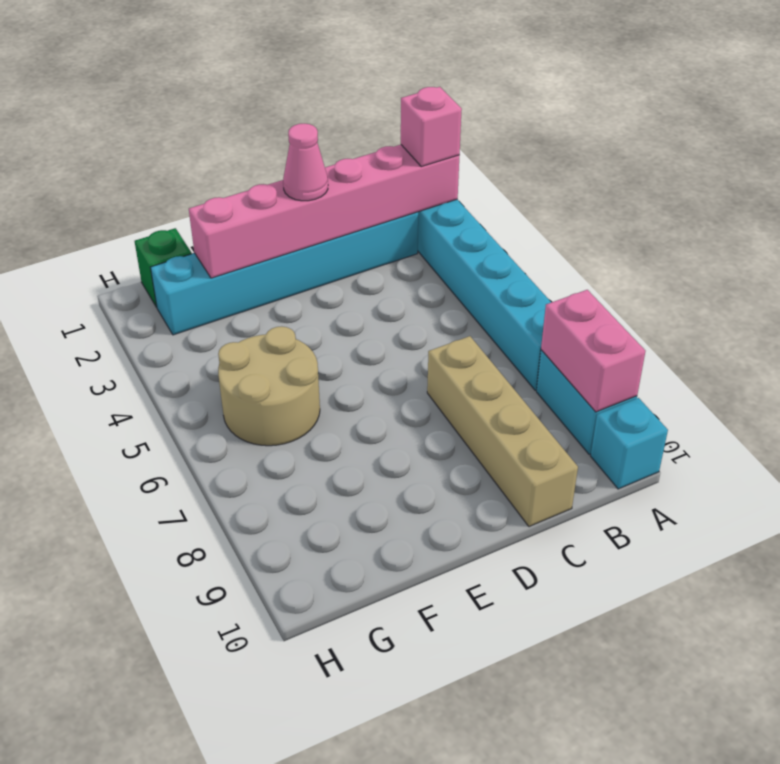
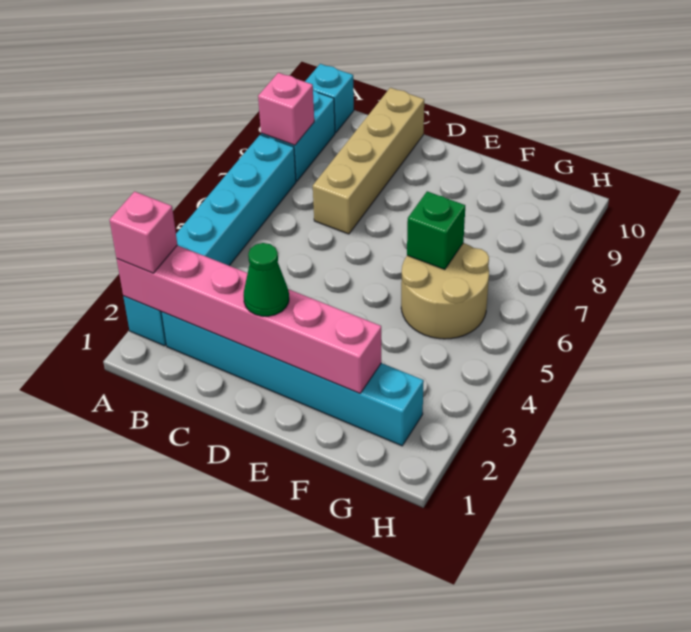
pink 1x2 brick [541,290,645,412] -> pink 1x1 brick [258,73,314,145]
pink 1x1 cone [283,124,328,201] -> green 1x1 cone [243,243,289,316]
green 1x1 brick [135,228,192,307] -> green 1x1 brick moved to [407,191,465,270]

